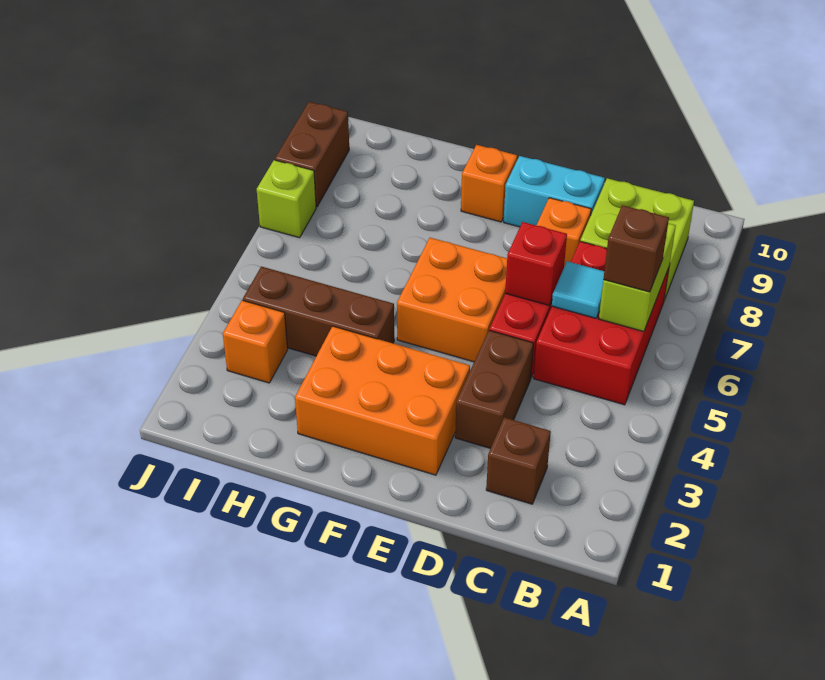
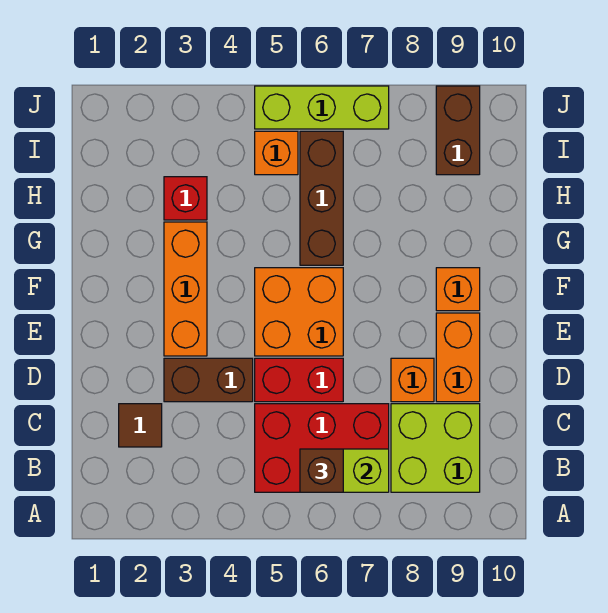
brown 1x1 brick [486,417,551,504] -> brown 1x1 tile [119,404,162,447]
cyan 1x1 tile [552,261,604,318] -> none
red 1x1 brick [505,222,567,305] -> red 1x1 brick moved to [164,177,207,220]
cyan 1x2 brick [504,156,605,227] -> orange 1x2 brick [436,313,480,402]
orange 2x3 brick [295,326,470,475] -> orange 1x3 brick [164,222,207,356]
brown 1x3 brick [243,267,394,356] -> brown 1x3 brick moved to [300,131,343,265]
orange 1x1 brick [223,300,288,383] -> orange 1x1 brick moved to [255,131,298,175]
lime 1x1 brick [257,160,316,238] -> lime 1x3 brick [255,86,389,129]
brown 1x2 brick [275,102,349,207] -> brown 1x2 brick turned to [436,86,480,175]

